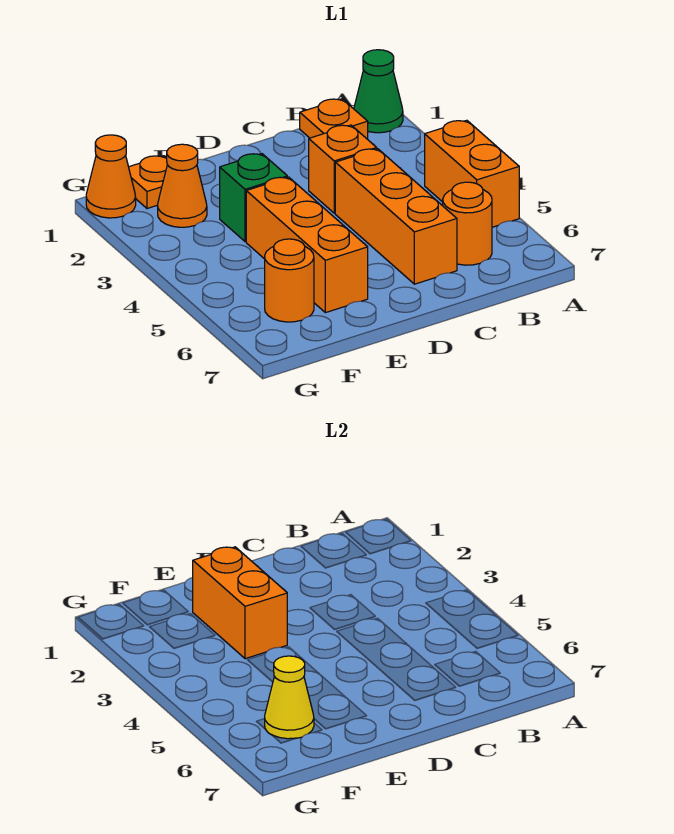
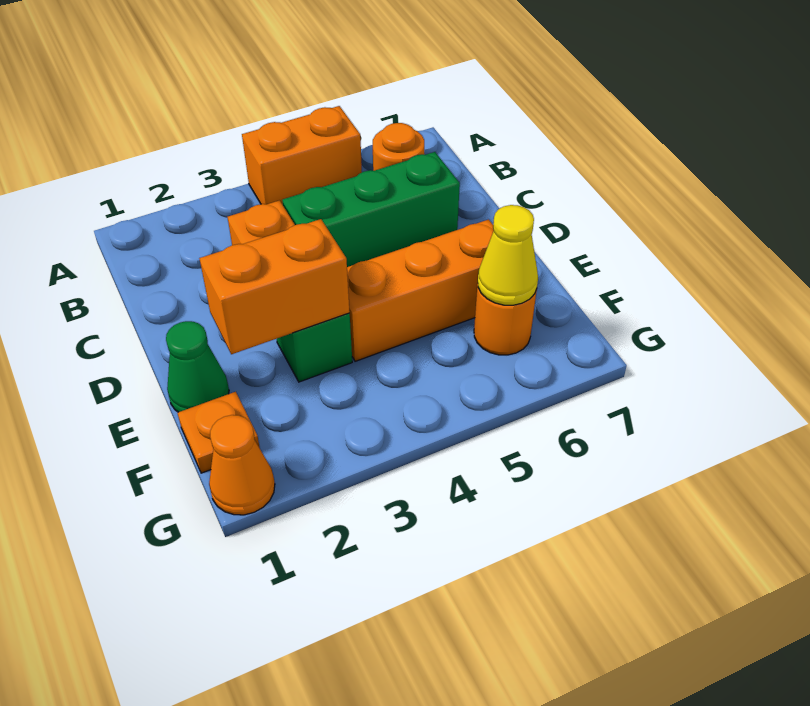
green 1x1 cone [354,50,403,133] -> green 1x1 cone moved to [166,321,229,412]
orange 1x1 plate [300,99,368,139] -> none
orange 1x3 brick [335,149,457,284] -> green 1x3 brick [282,152,460,267]
orange 1x1 cone [158,144,207,227] -> none

